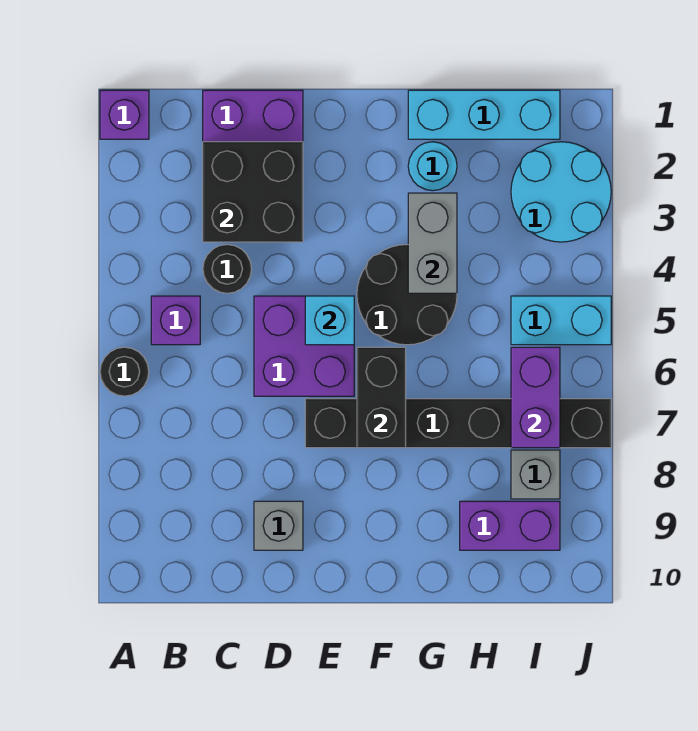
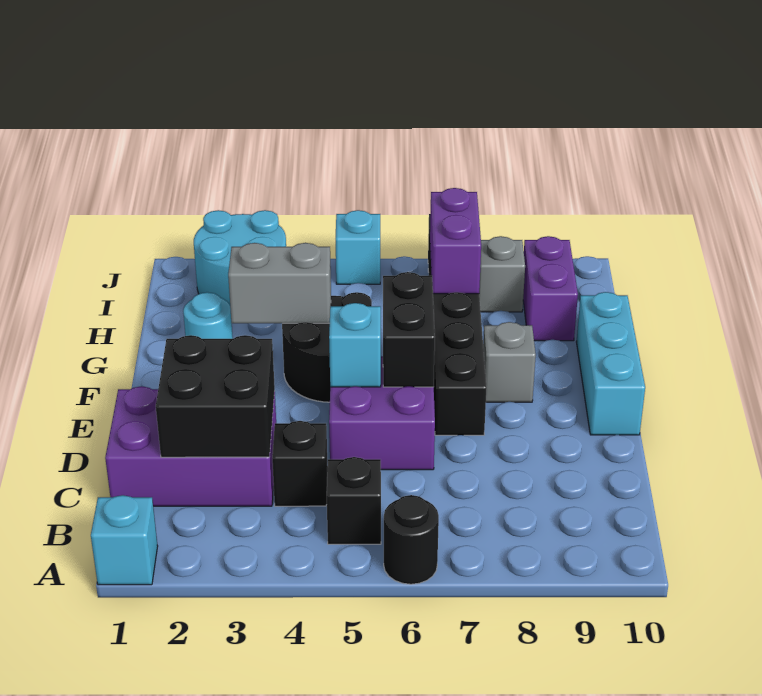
purple 1x1 brick [100,90,149,139] -> cyan 1x1 brick [91,495,158,585]
purple 1x1 brick [151,296,200,345] -> black 1x1 brick [326,457,381,544]
black 1x1 round brick [203,245,252,293] -> black 1x1 brick [272,421,328,506]
grey 1x1 brick [254,501,303,550] -> grey 1x1 brick moved to [483,322,536,402]
black 1x2 brick [357,347,406,448] -> black 1x2 brick turned to [383,272,435,387]
cyan 1x3 brick [408,90,560,139] -> cyan 1x3 brick moved to [577,292,645,435]
cyan 1x2 brick [511,296,611,345] -> cyan 1x1 brick [336,210,380,284]
purple 1x2 brick [511,347,560,448] -> purple 1x2 brick turned to [430,188,481,294]

